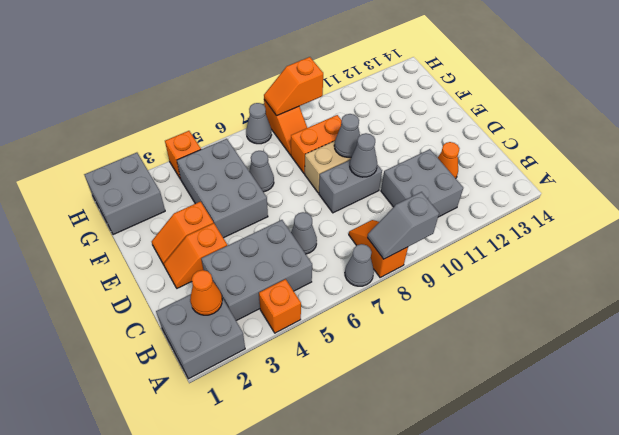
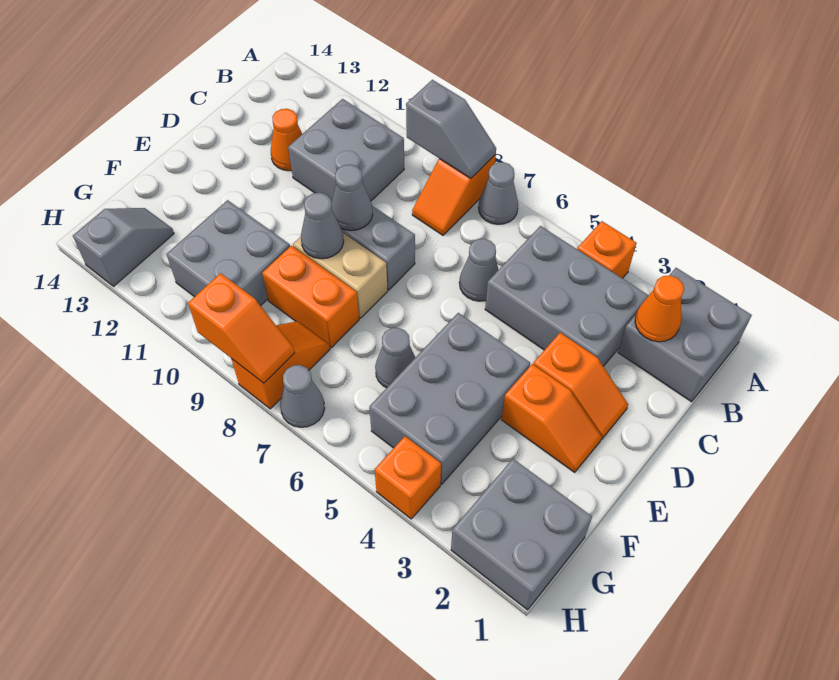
none -> grey 2x2 brick [167,200,290,306]
none -> grey 1x2 slope [73,208,174,286]

